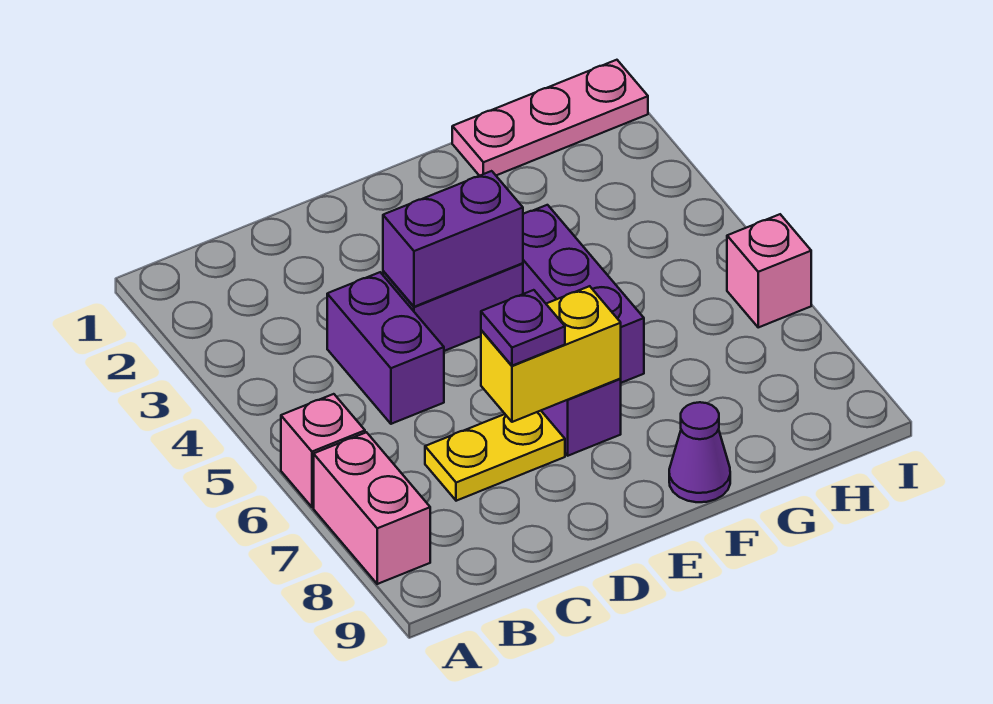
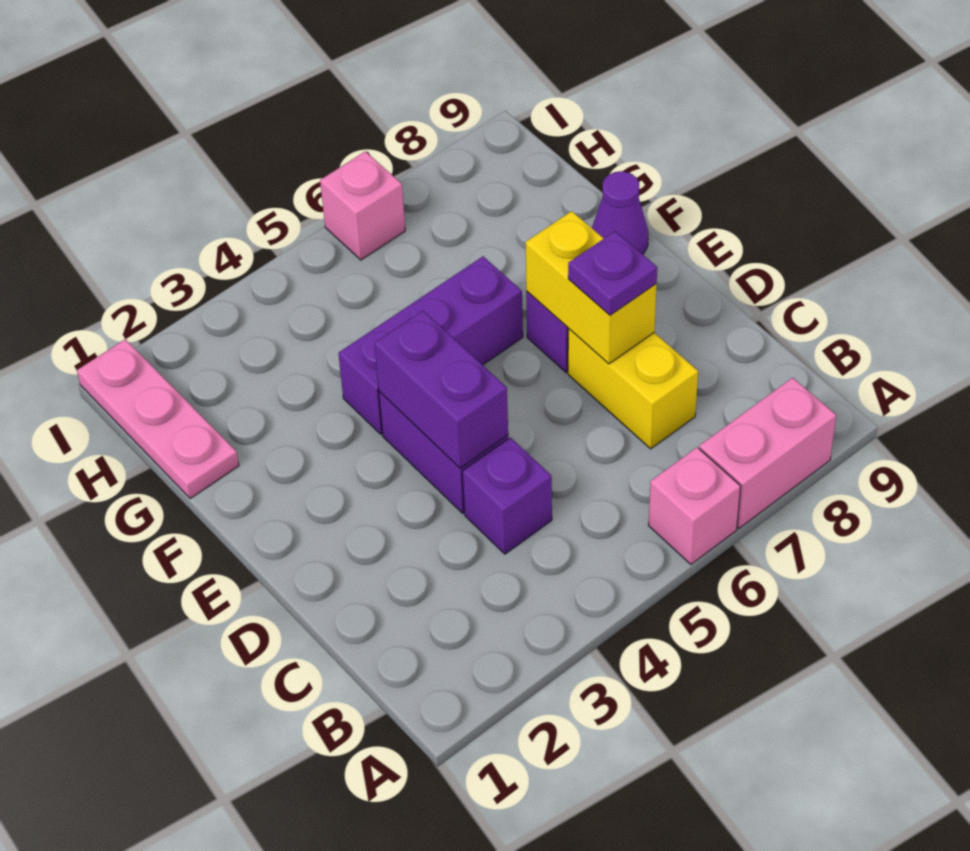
purple 1x2 brick [327,272,444,424] -> purple 1x1 brick [462,437,552,554]
yellow 1x2 plate [425,411,565,501] -> yellow 1x2 brick [568,328,698,449]

